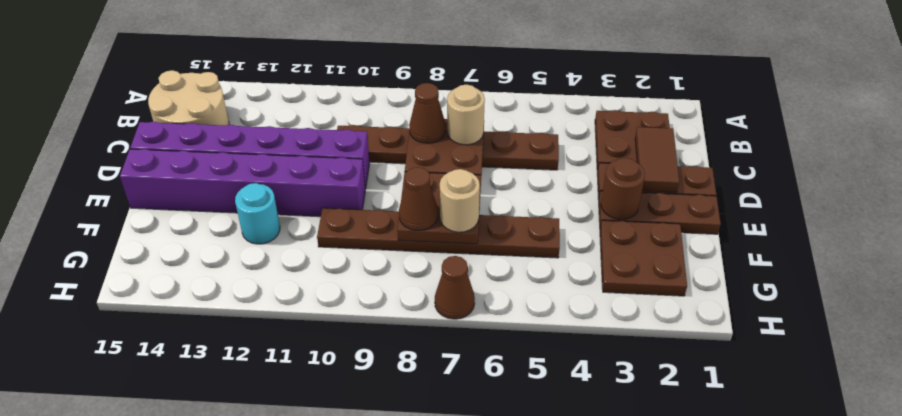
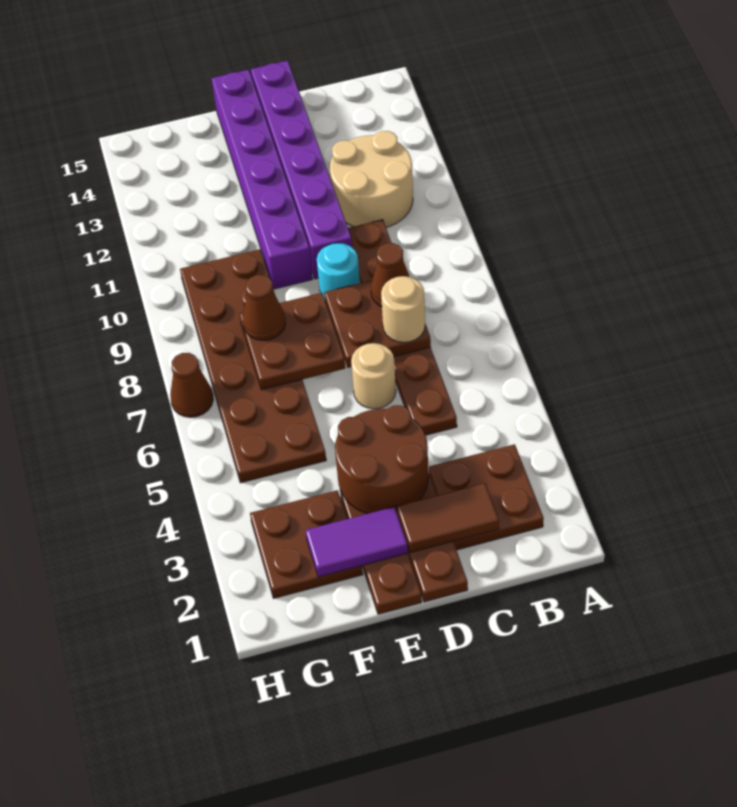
tan 2x2 round brick [148,70,229,126] -> tan 2x2 round brick moved to [330,131,413,228]
none -> purple 1x2 tile [306,507,408,577]
brown 1x1 round brick [601,158,645,219] -> brown 2x2 round brick [335,405,428,514]
brown 1x6 plate [317,208,560,258] -> brown 2x6 plate [180,249,326,483]
tan 1x1 round brick [440,169,480,232] -> tan 1x1 round brick moved to [351,343,396,409]
cyan 1x1 round brick [235,183,280,244] -> cyan 1x1 round brick moved to [317,243,360,300]

